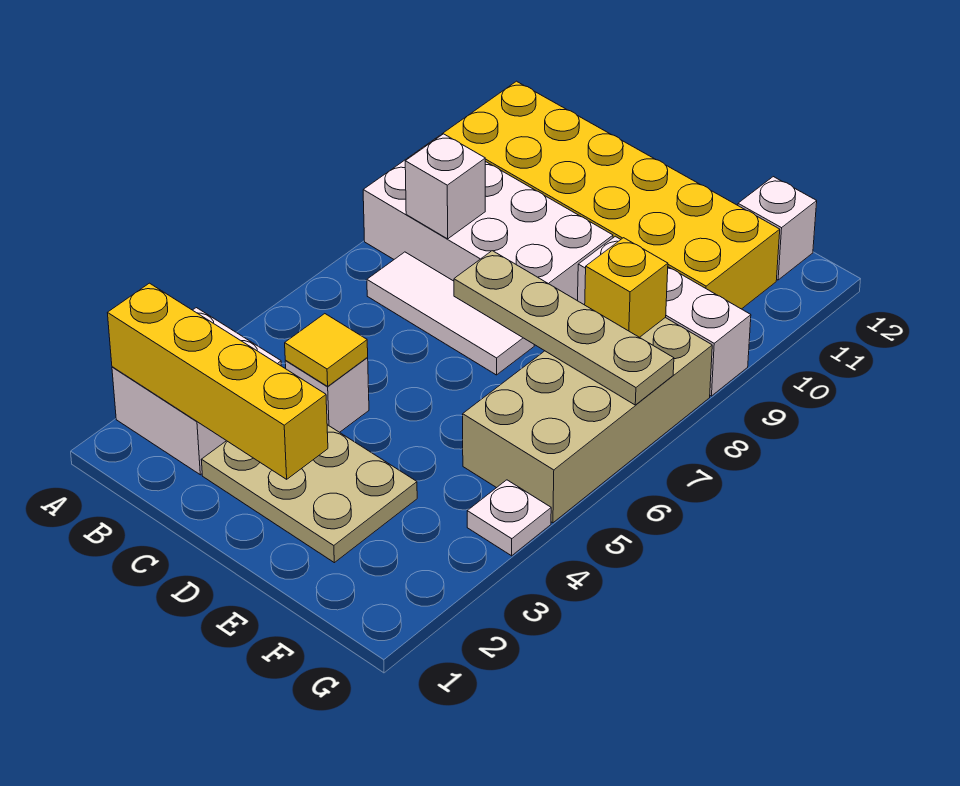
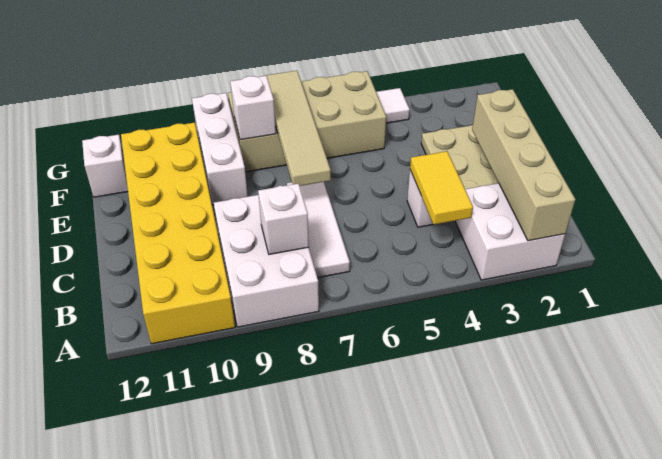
yellow 1x4 brick [108,283,328,479] -> tan 1x4 brick [472,89,575,241]
white 2x4 brick [363,136,613,301] -> white 2x3 brick [214,195,319,327]
yellow 1x1 tile [285,314,368,386] -> yellow 1x2 tile [410,151,473,225]
tan 1x4 plate [454,251,674,405] -> tan 1x4 tile [264,71,331,186]
yellow 1x1 brick [585,238,668,337] -> white 1x1 brick [230,76,276,140]
white 1x1 plate [467,480,551,556] -> white 1x1 tile [376,88,410,123]

